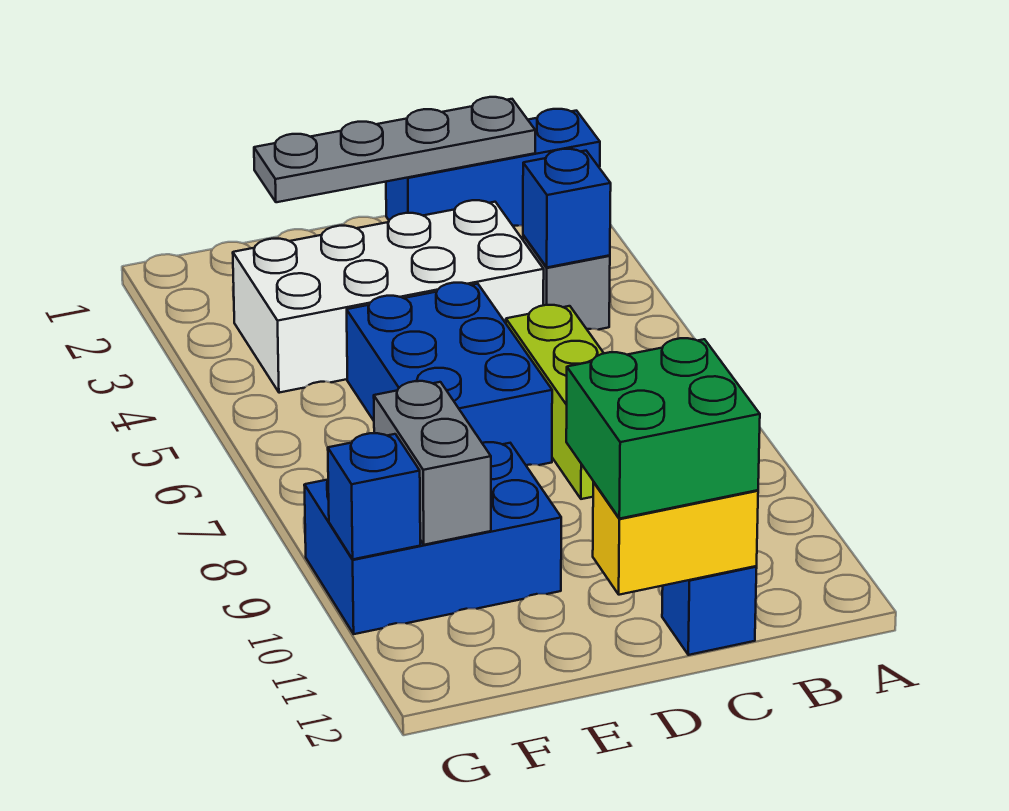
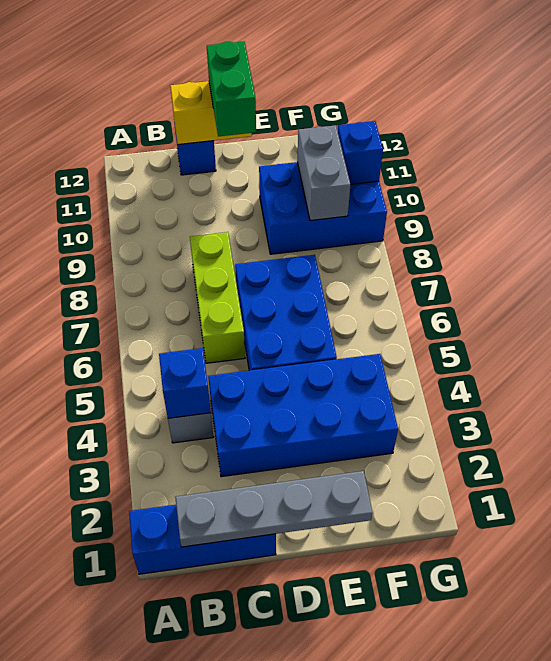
white 2x4 brick [233,200,544,393] -> blue 2x4 brick [208,354,398,477]
green 2x2 brick [566,338,760,519] -> green 1x2 brick [207,41,256,136]

